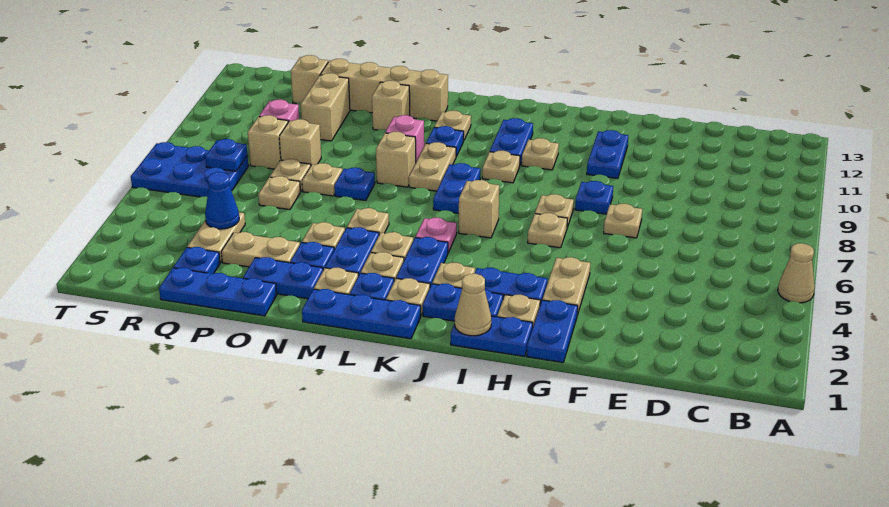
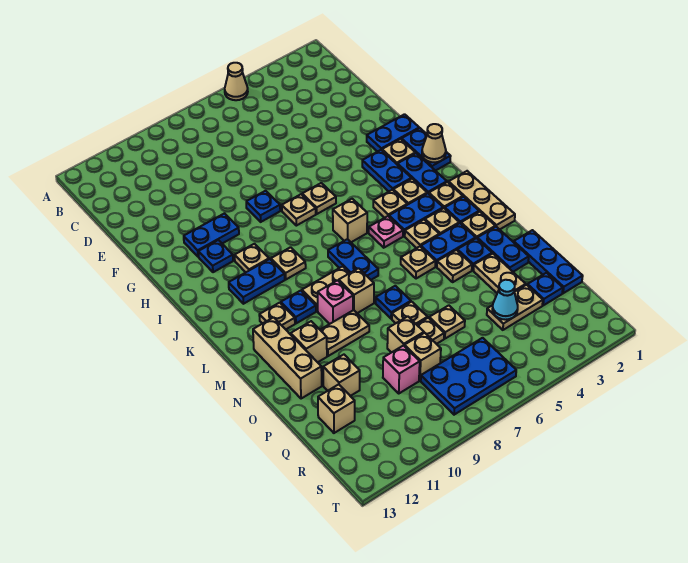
tan 1x1 plate [604,204,642,238] -> tan 1x1 plate moved to [373,190,407,218]
tan 1x2 plate [542,257,590,315] -> tan 1x2 plate moved to [320,310,369,356]
blue 1x3 plate [302,289,421,339] -> tan 1x3 plate [449,171,515,229]
blue 1x2 plate [433,163,480,213] -> blue 1x2 plate turned to [328,239,378,280]
tan 1x4 brick [320,59,448,121] -> tan 1x3 brick [253,317,322,399]
tan 1x2 brick [301,73,350,141] -> tan 1x1 brick [323,355,360,396]
blue 1x1 cone [205,172,239,229] -> cyan 1x1 cone [492,280,518,320]
blue 2x3 plate [131,142,248,197] -> blue 2x3 plate turned to [421,338,516,415]
blue 1x1 plate [205,139,247,171] -> blue 1x1 plate moved to [198,240,233,272]

